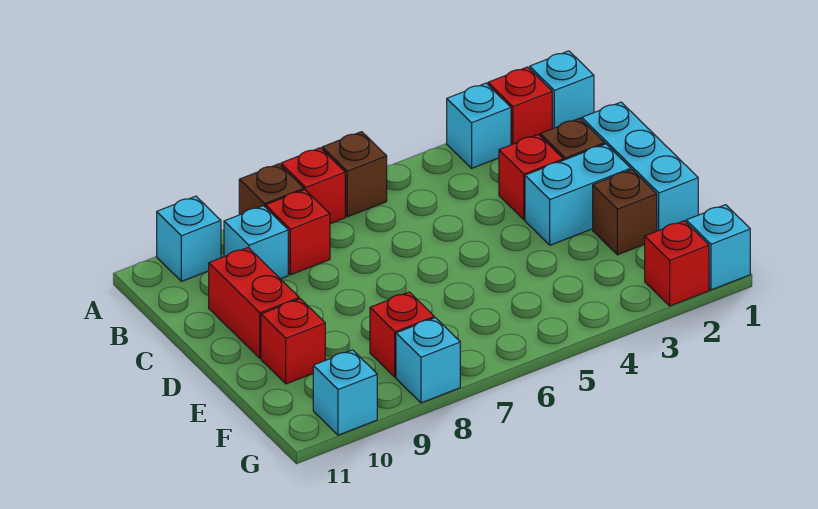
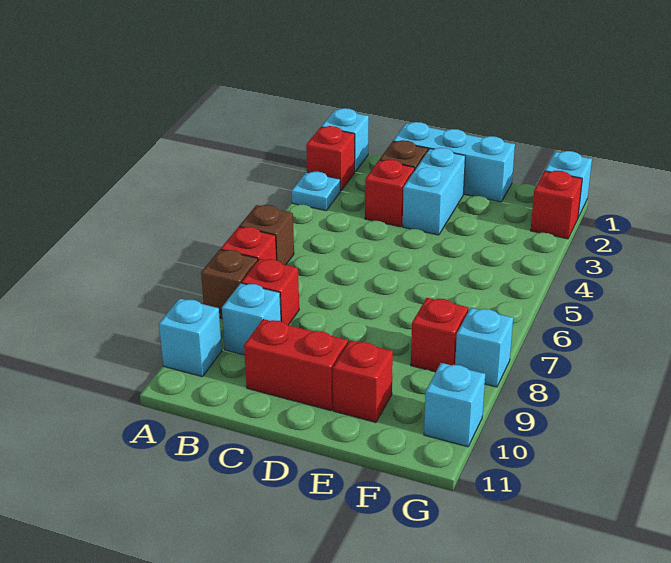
cyan 1x1 brick [447,83,511,168] -> cyan 1x1 plate [292,172,340,211]
brown 1x1 brick [593,170,657,255] -> none

